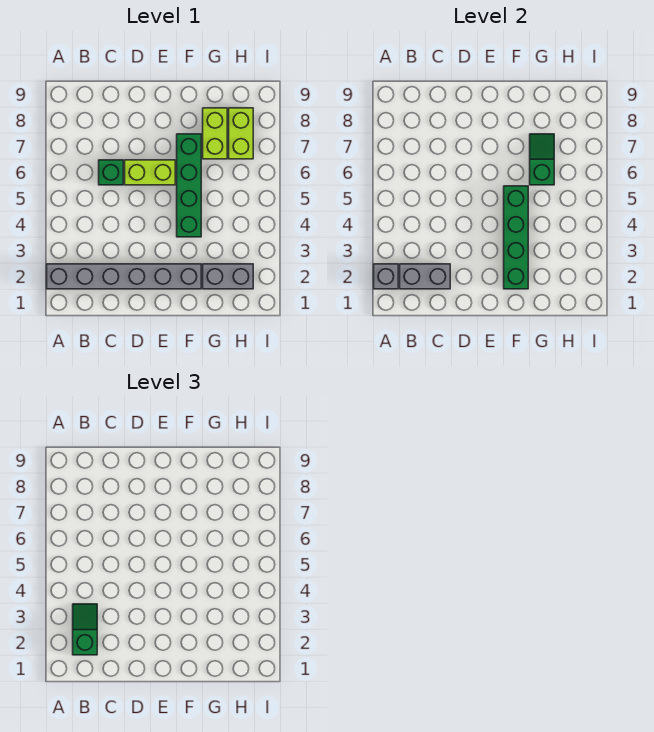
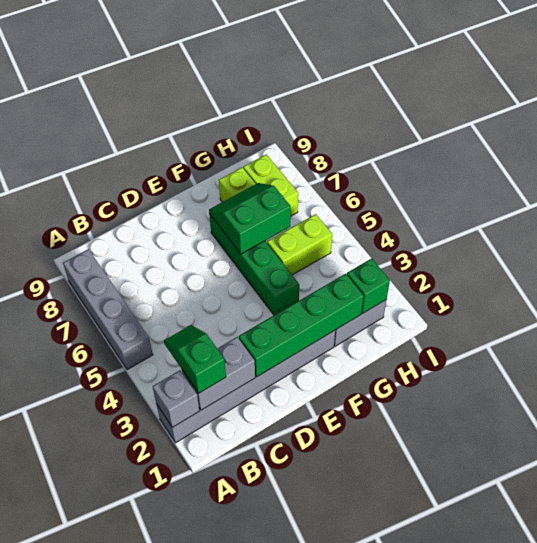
none -> grey 1x4 brick [63,249,153,370]
green 1x1 brick [99,160,123,185] -> green 1x1 brick moved to [347,258,390,313]
lime 1x2 brick [125,160,175,185] -> lime 1x2 brick moved to [267,214,332,275]
green 1x4 brick [504,186,528,289] -> green 1x4 brick turned to [239,274,364,377]
green 1x2 slope [530,134,554,185] -> green 2x2 slope [209,183,291,254]

